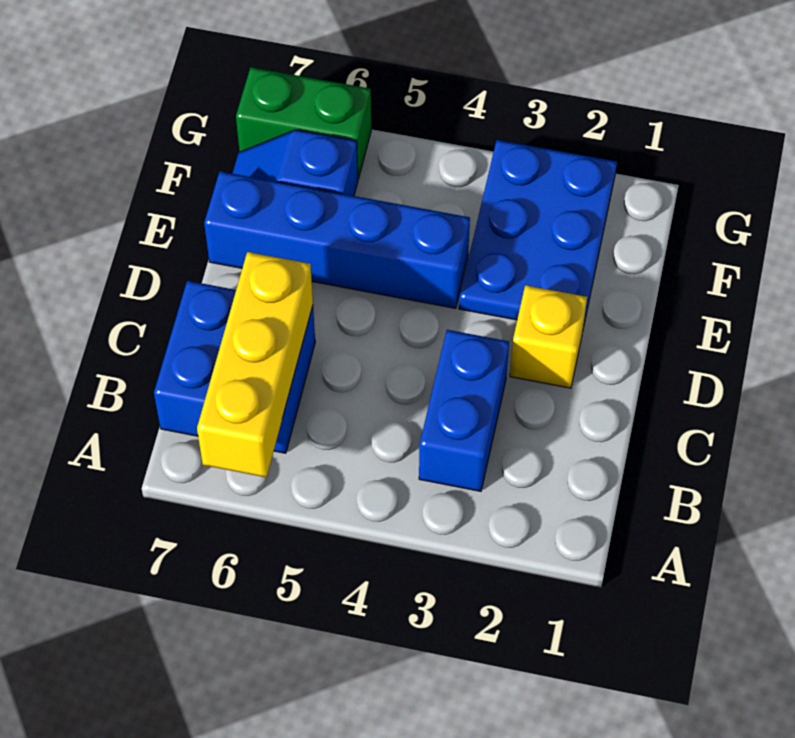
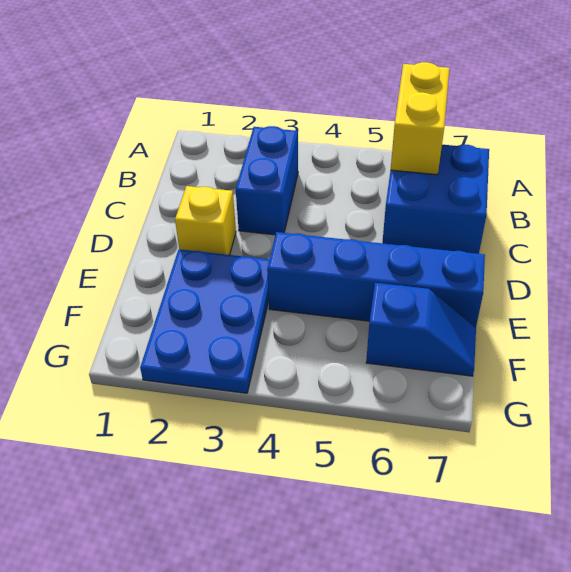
yellow 1x3 brick [197,252,313,477] -> yellow 1x2 brick [391,62,450,175]
green 1x2 brick [236,67,371,179] -> none

